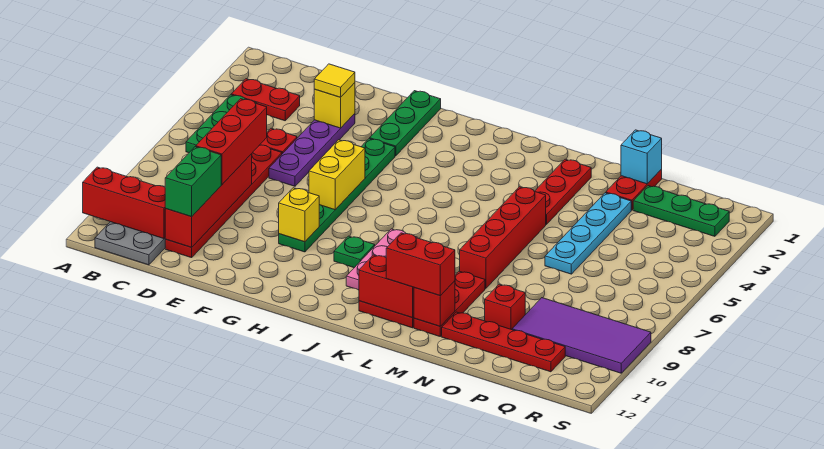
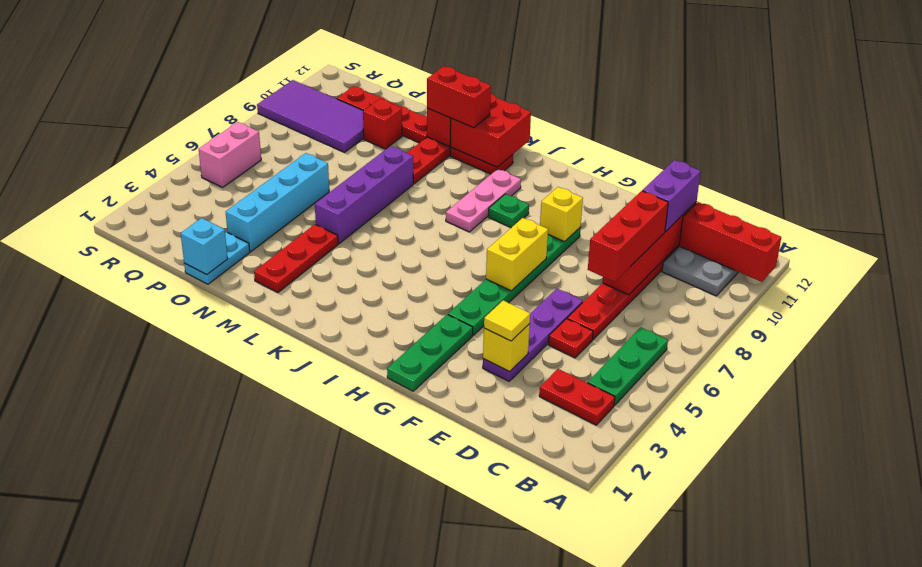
green 1x2 brick [165,147,221,217] -> purple 1x2 brick [642,160,701,232]
red 1x2 brick [359,255,414,318] -> red 2x2 brick [450,94,531,167]
red 1x4 brick [460,187,546,289] -> purple 1x4 brick [315,146,413,244]
red 1x2 plate [606,169,662,210] -> cyan 1x2 plate [184,232,250,284]
cyan 1x4 plate [545,193,631,274] -> cyan 1x4 brick [226,153,329,252]
green 1x3 plate [633,186,729,236] -> none
none -> pink 1x2 brick [199,122,261,187]

